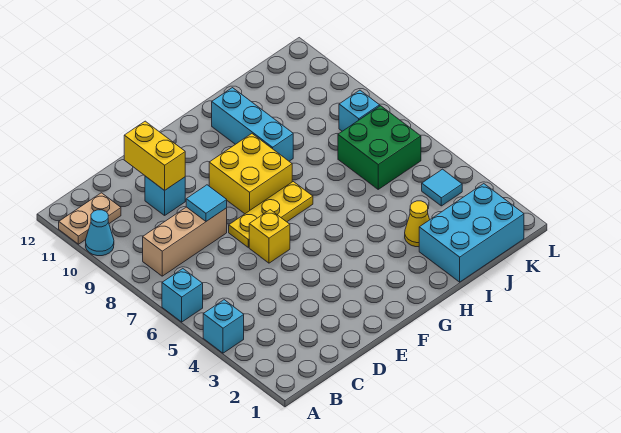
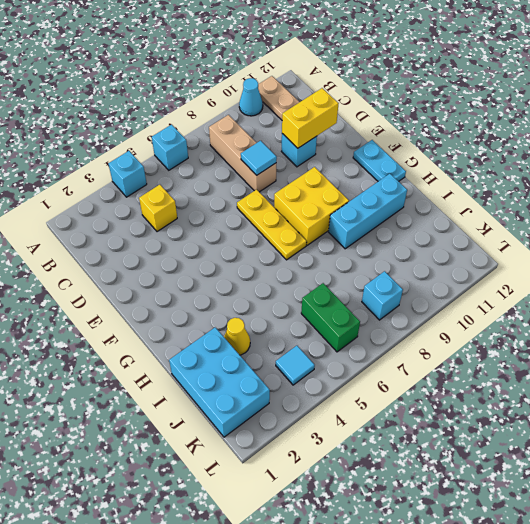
yellow 1x1 brick [249,210,290,263] -> yellow 1x1 brick moved to [139,185,177,232]
none -> cyan 1x2 plate [353,140,406,181]
green 2x2 brick [338,106,421,189] -> green 1x2 brick [301,283,360,352]

